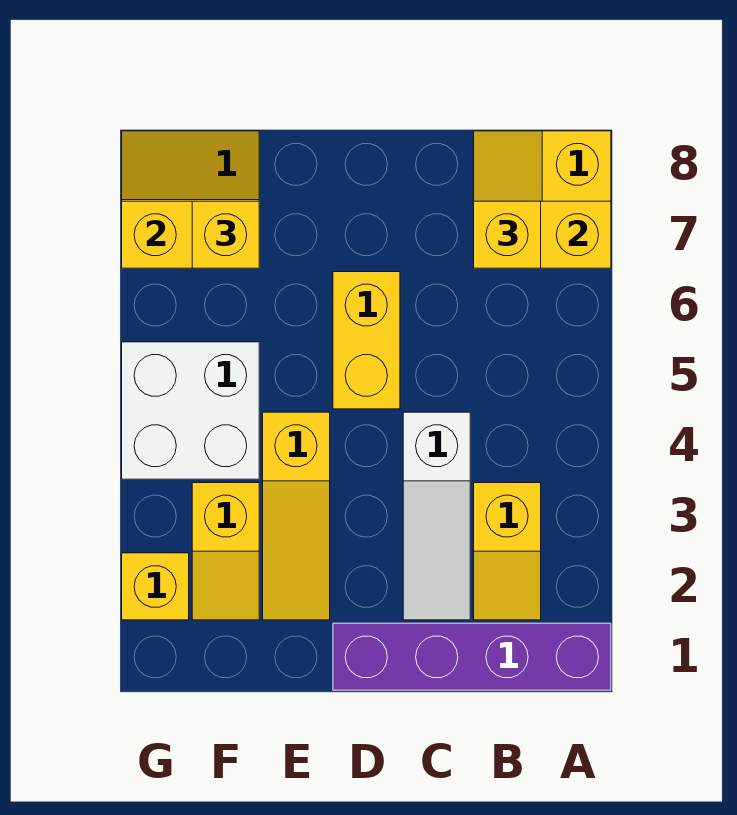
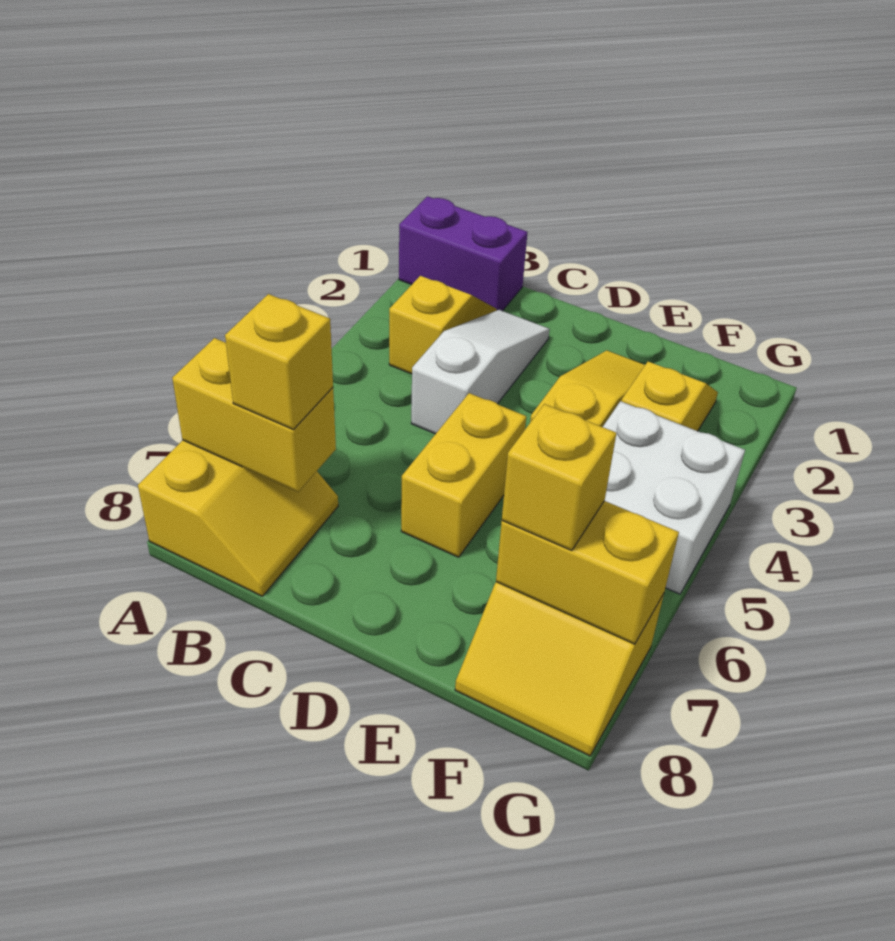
purple 1x4 brick [333,623,611,690] -> purple 1x2 brick [399,196,528,311]
yellow 1x1 brick [122,553,189,620] -> none

